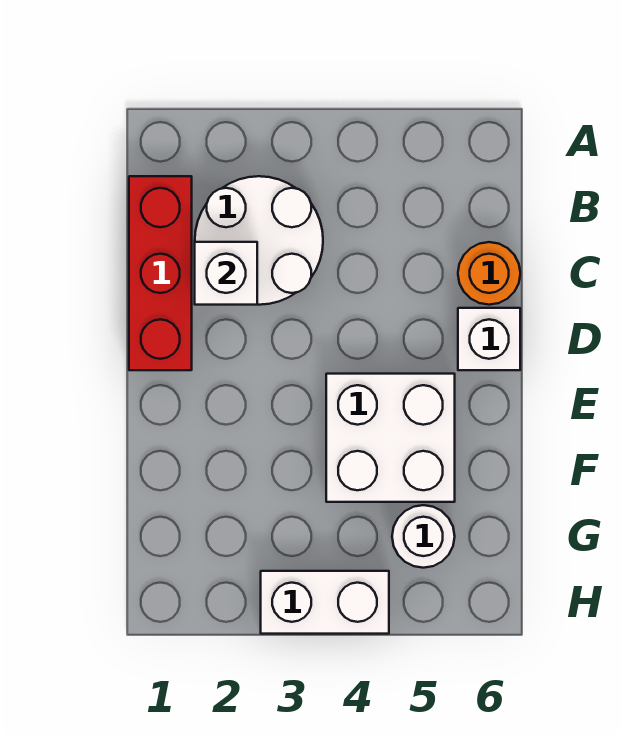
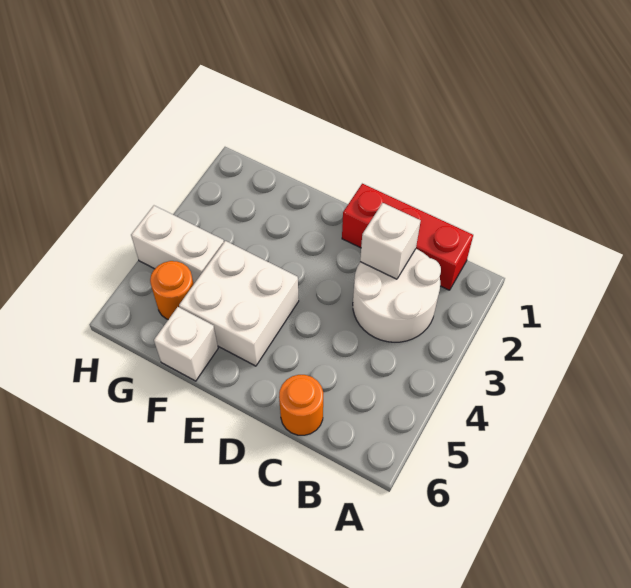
white 1x1 brick [458,308,520,370] -> white 1x1 brick moved to [154,307,218,381]
white 1x1 round brick [392,505,455,568] -> orange 1x1 round brick [150,261,194,319]
white 1x2 brick [261,571,389,634] -> white 1x2 brick turned to [131,206,224,283]

